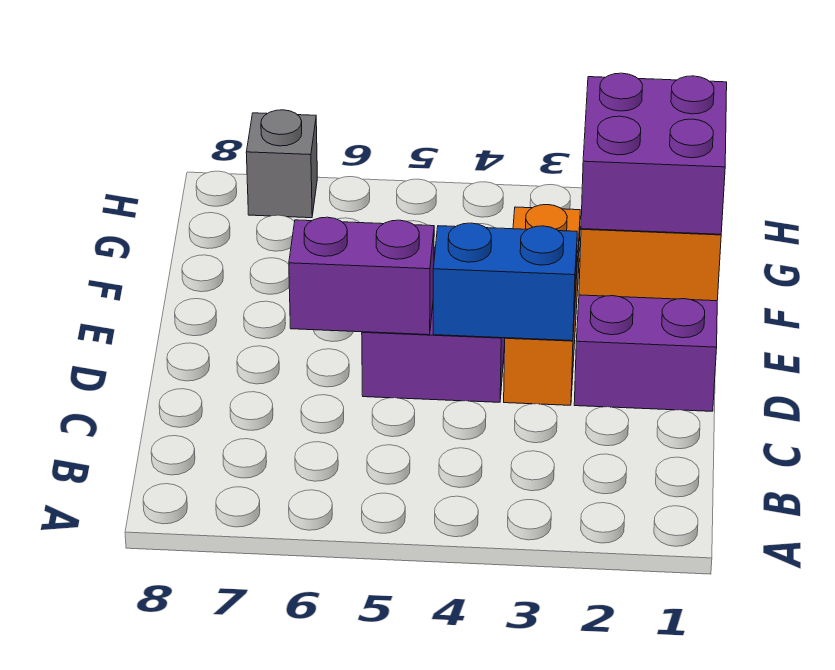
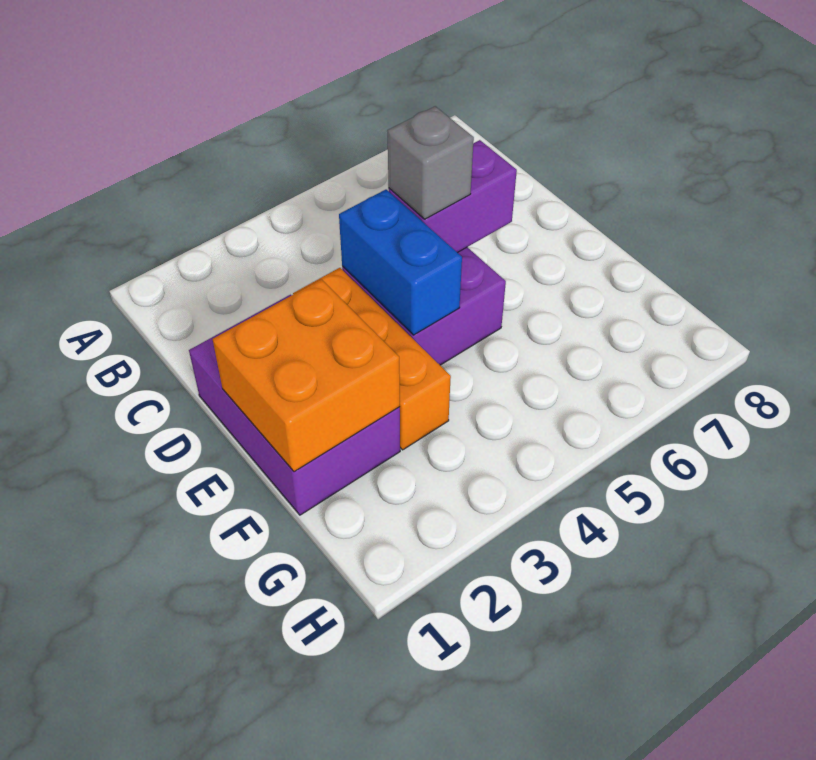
blue 1x2 brick [433,223,577,341] -> blue 1x2 brick turned to [339,190,462,335]
purple 2x2 brick [581,73,727,234] -> none
grey 1x1 brick [246,110,317,218] -> grey 1x1 brick moved to [387,106,474,219]

